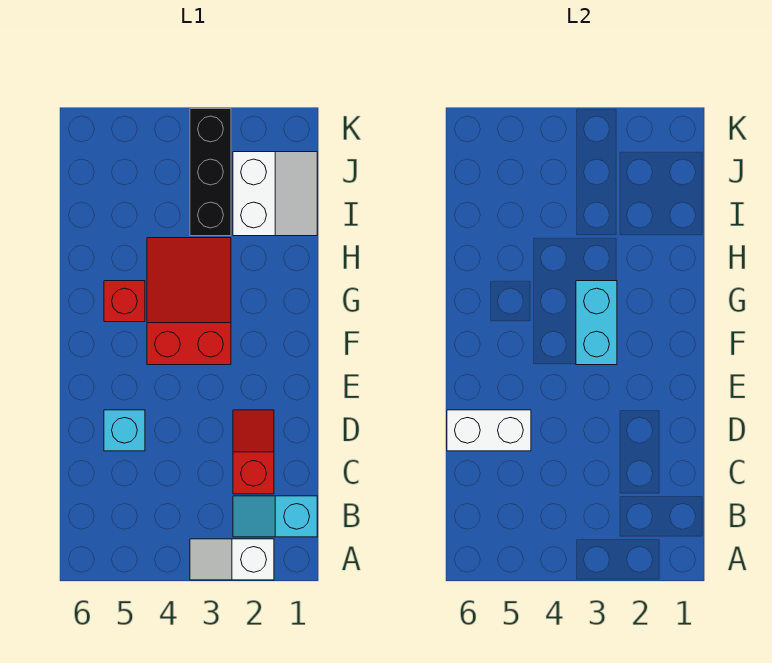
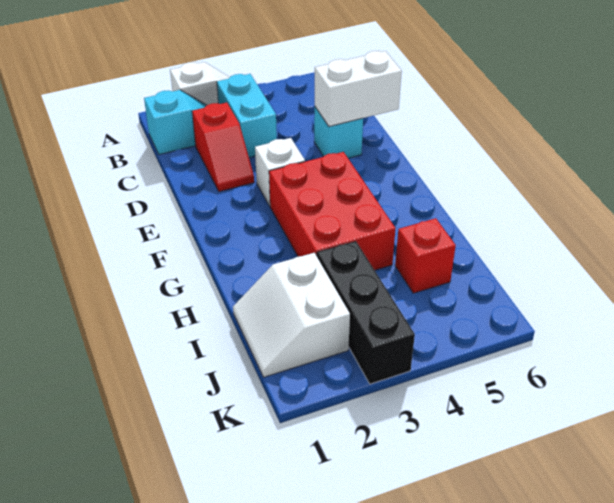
none -> white 1x1 brick [255,138,305,206]
red 2x3 slope [147,238,231,365] -> red 2x3 brick [269,152,396,270]
cyan 1x2 brick [576,281,617,365] -> cyan 1x2 brick moved to [217,74,277,157]
red 1x1 brick [104,281,145,322] -> red 1x1 brick moved to [395,218,456,293]

